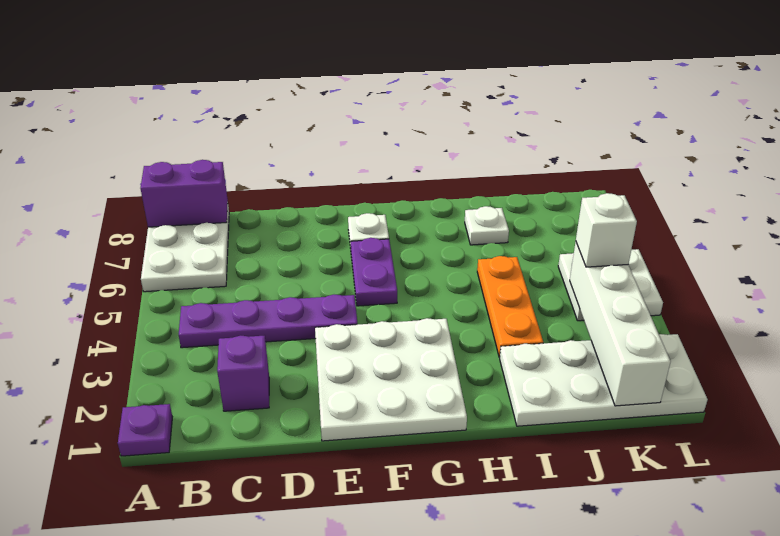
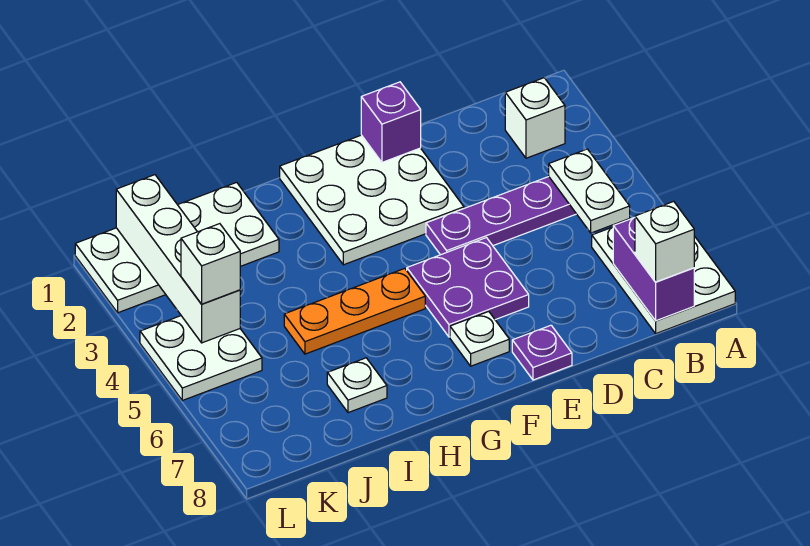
purple 1x1 plate [118,404,172,456] -> purple 1x1 plate moved to [512,325,572,380]
purple 1x2 brick [141,160,228,227] -> purple 1x2 brick turned to [613,218,694,321]
none -> white 1x1 brick [505,78,565,158]
none -> white 1x2 plate [549,149,630,233]
none -> white 1x1 brick [635,201,694,282]
purple 1x1 brick [217,336,269,411] -> purple 1x1 brick moved to [361,82,421,162]
purple 1x2 plate [351,238,397,306] -> purple 2x2 plate [407,238,529,337]
orange 1x3 plate [477,256,543,357] -> orange 1x3 plate turned to [284,268,425,354]

